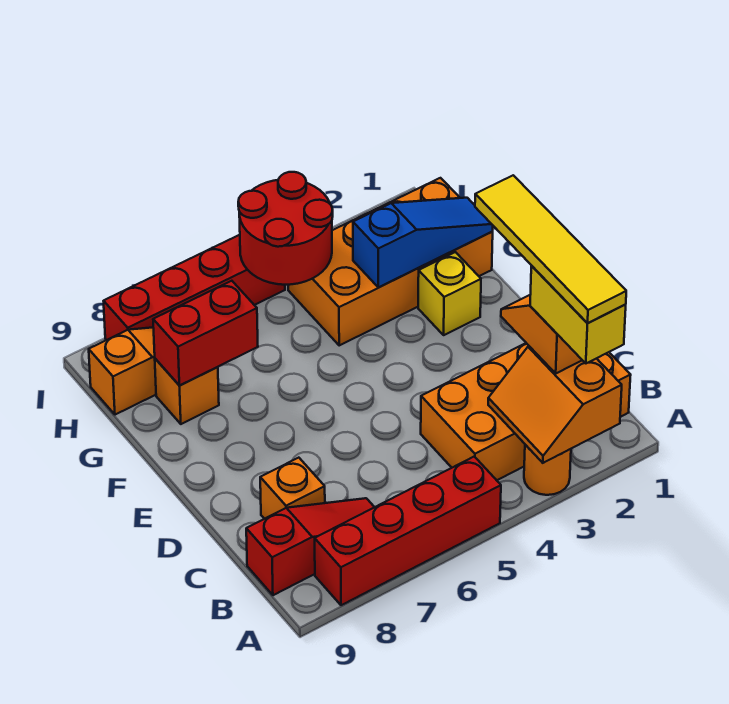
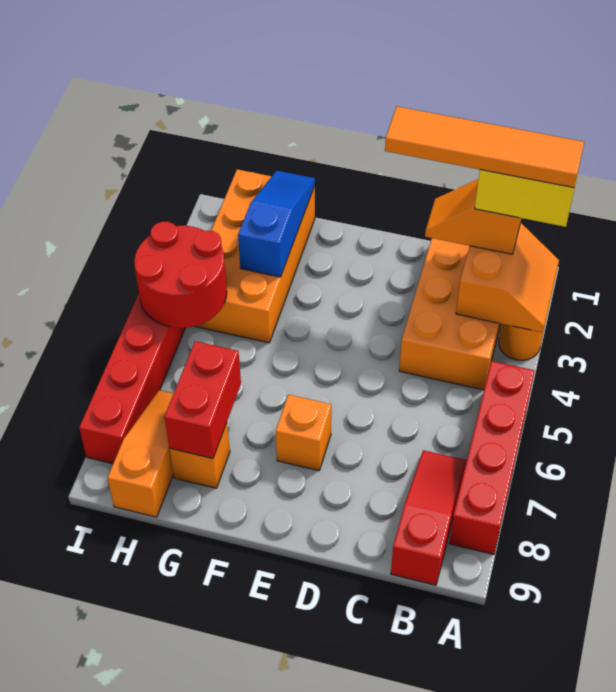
orange 2x2 slope [488,346,622,463] -> orange 2x2 slope turned to [456,223,559,332]
yellow 1x4 tile [475,175,626,323] -> orange 1x4 tile [385,107,584,188]
orange 1x1 brick [260,458,325,519] -> orange 1x1 brick moved to [276,395,331,471]
yellow 1x1 brick [418,252,481,335] -> none

